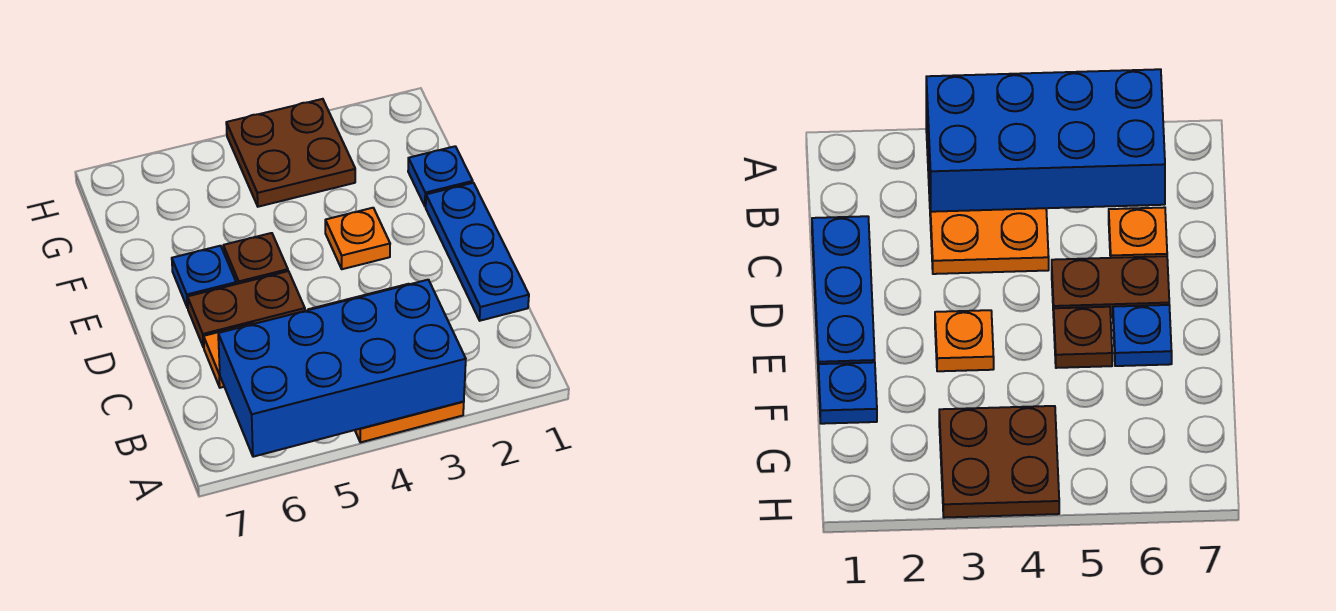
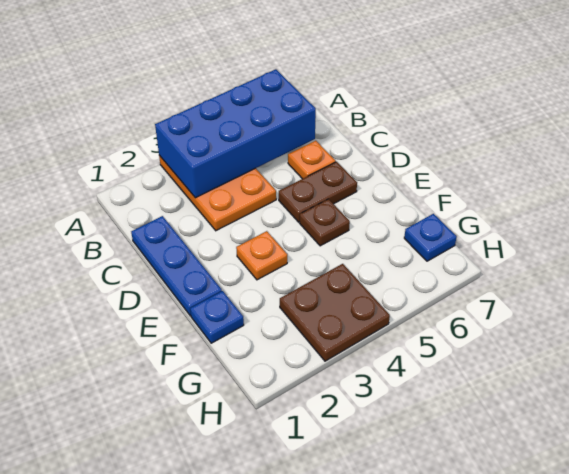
blue 1x1 plate [172,246,236,308] -> blue 1x1 plate moved to [404,214,457,261]

